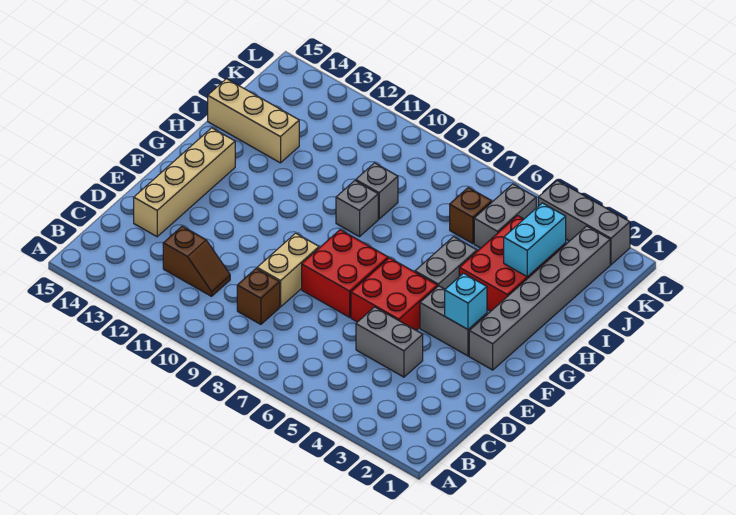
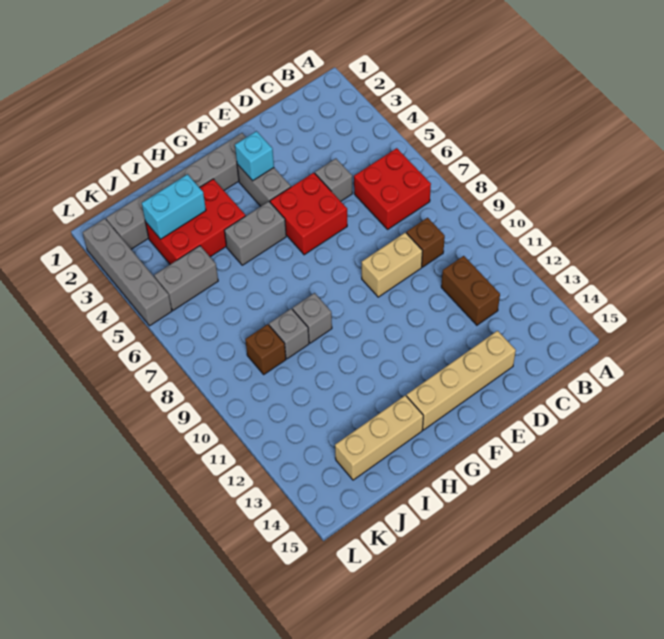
brown 1x2 slope [163,226,230,296] -> brown 1x2 brick [441,256,500,325]
grey 1x2 brick [356,307,423,377] -> grey 1x1 brick [315,159,352,201]
red 2x2 brick [302,230,388,317] -> red 2x2 brick moved to [354,148,431,229]
tan 1x3 brick [208,79,299,163] -> tan 1x3 brick turned to [335,395,423,480]
brown 1x1 brick [450,187,492,244] -> brown 1x1 brick moved to [245,324,286,374]
grey 1x3 brick [538,181,630,265] -> grey 1x4 brick [83,218,172,326]

